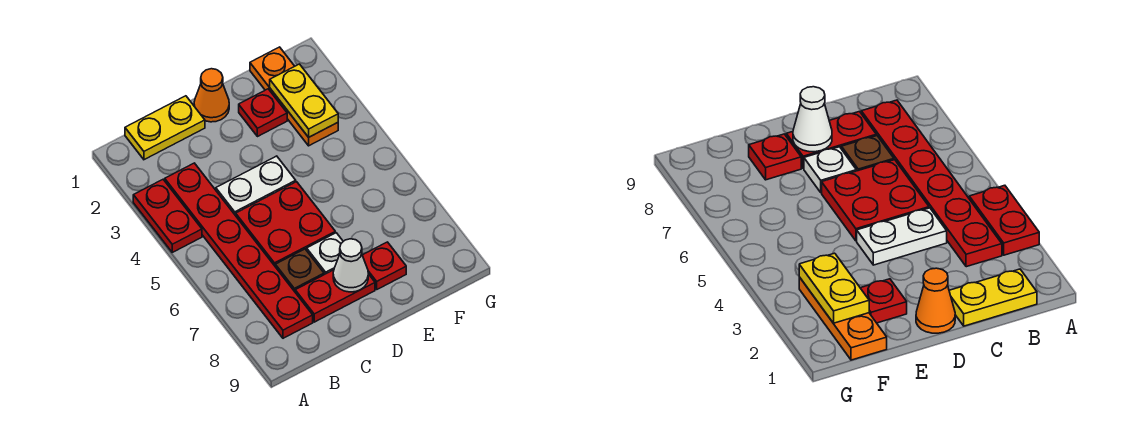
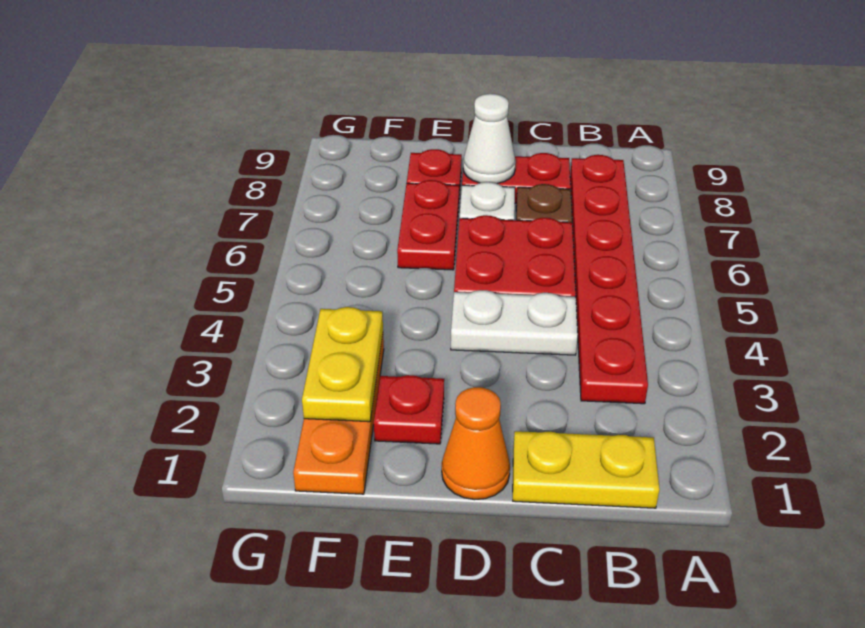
red 1x2 plate [133,180,202,252] -> red 1x2 plate moved to [397,180,459,270]

